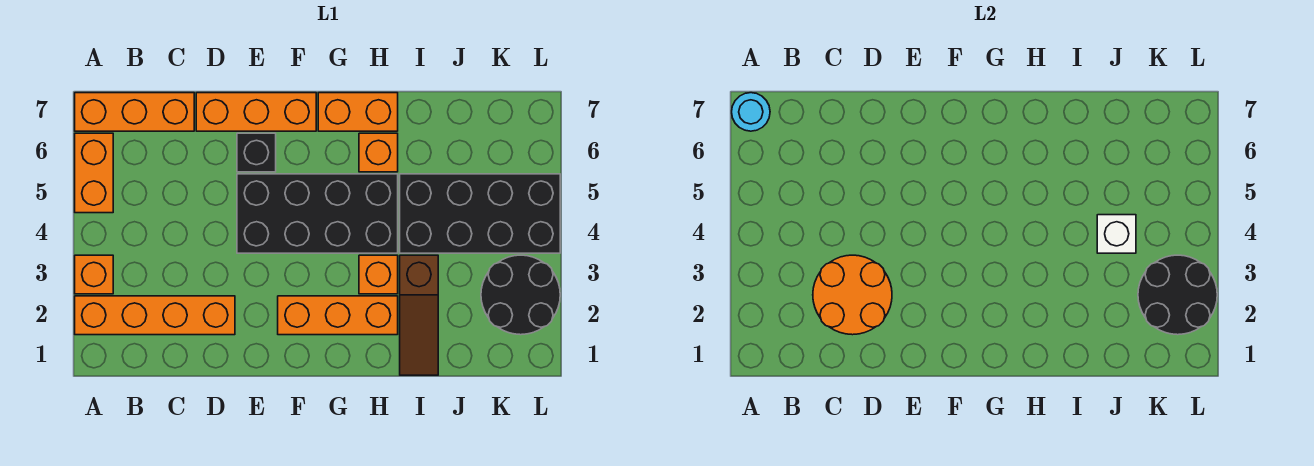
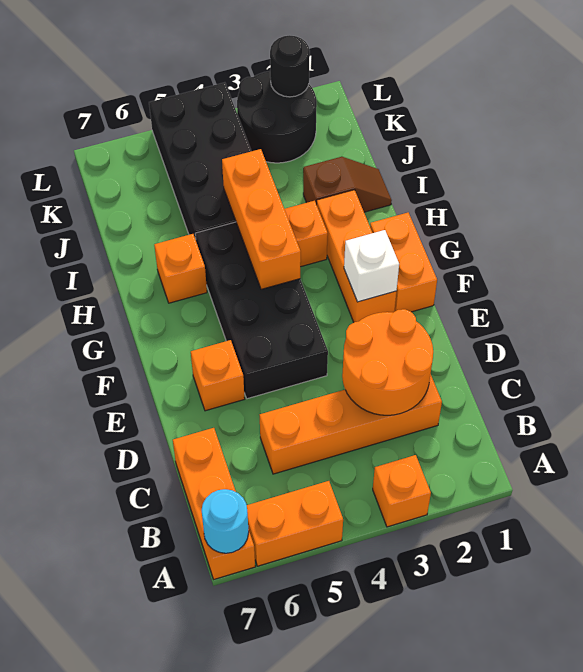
orange 1x4 brick [75,296,235,335] -> orange 1x4 brick turned to [260,374,442,474]
orange 1x3 brick [196,93,316,131] -> orange 1x3 brick moved to [222,149,301,289]
black 1x1 brick [237,133,276,172] -> orange 1x1 brick [191,340,245,411]
orange 1x2 brick [318,93,398,131] -> orange 1x2 brick moved to [370,213,437,312]
brown 1x3 slope [400,255,438,375] -> brown 1x2 slope [303,157,392,212]
white 1x1 brick [1097,215,1136,253] -> white 1x1 brick moved to [344,230,399,302]
black 2x2 round brick [1138,255,1217,335] -> black 1x1 round brick [270,35,310,97]

